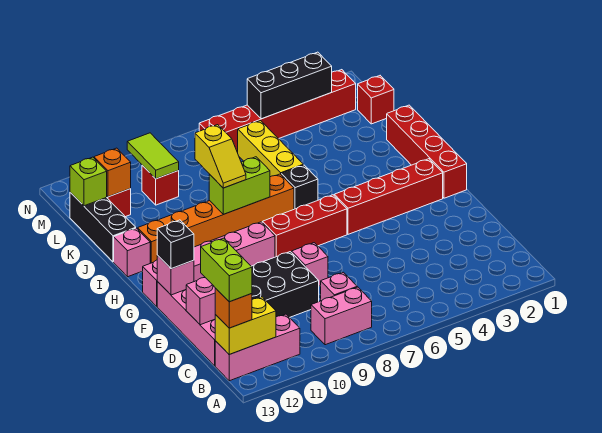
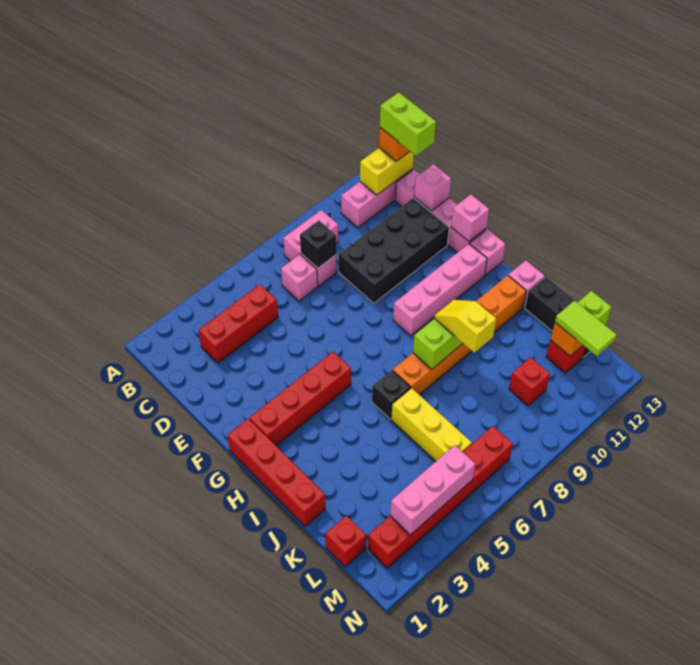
pink 1x1 brick [292,243,328,286] -> pink 1x1 brick moved to [281,254,318,301]
black 1x1 brick [157,220,194,269] -> black 1x1 brick moved to [300,221,337,268]
red 1x3 brick [262,195,347,257] -> red 1x3 brick moved to [198,284,278,363]
lime 1x2 tile [127,133,179,179] -> lime 1x2 tile moved to [555,301,617,356]
black 1x3 brick [247,52,332,119] -> pink 1x3 brick [390,445,475,535]

